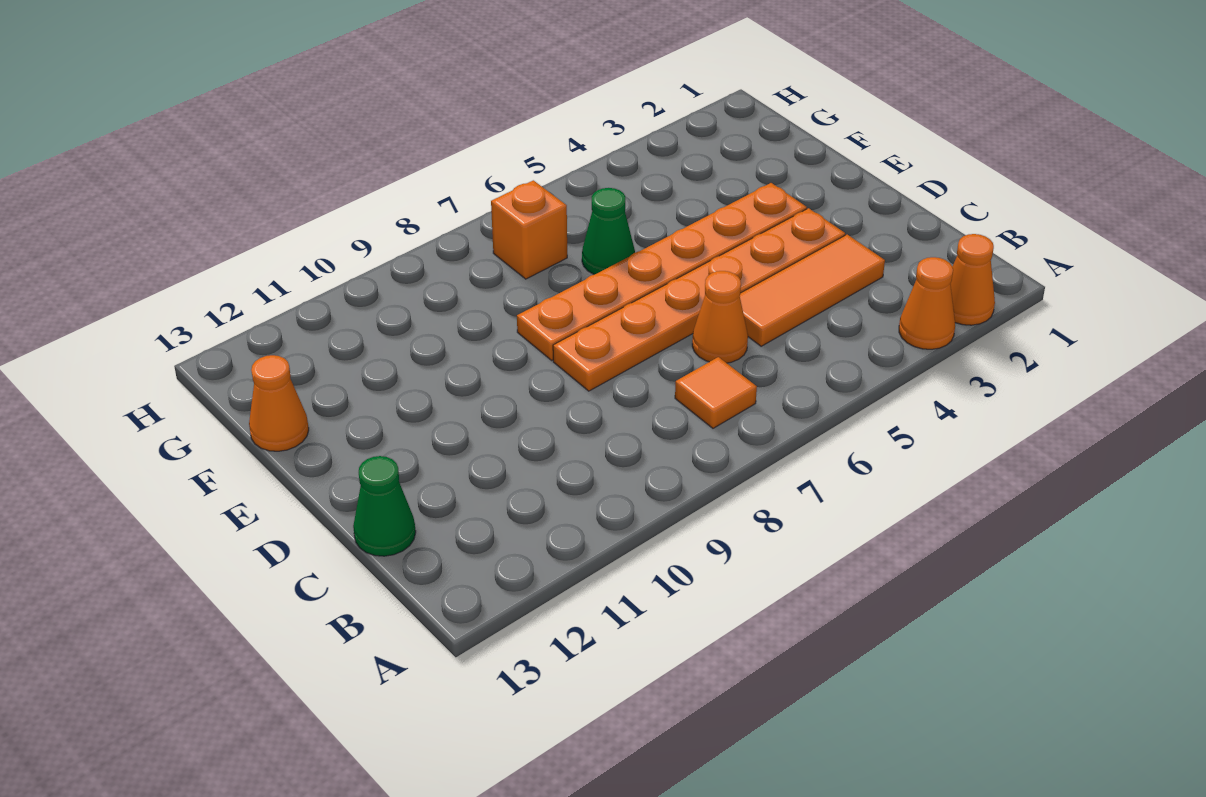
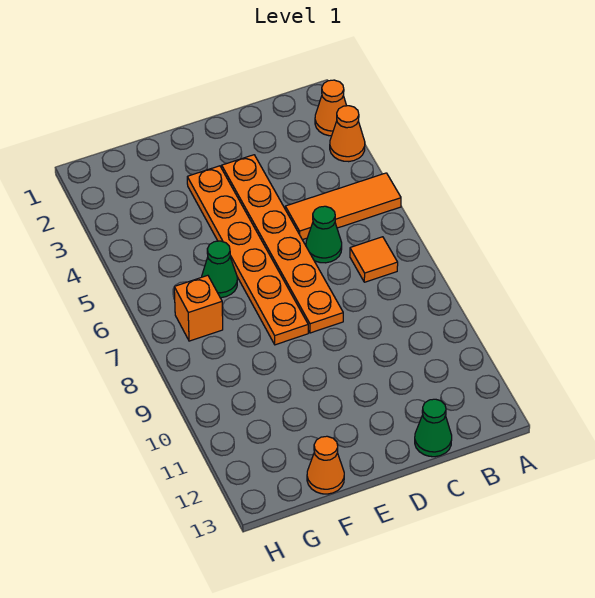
orange 1x3 tile [740,235,885,346] -> orange 1x3 tile turned to [285,173,401,240]
orange 1x1 cone [692,271,748,363] -> green 1x1 cone [306,206,342,263]

